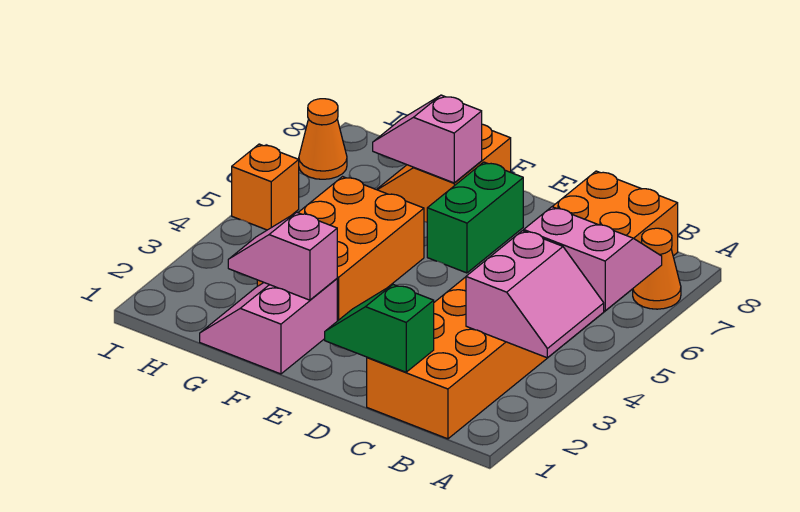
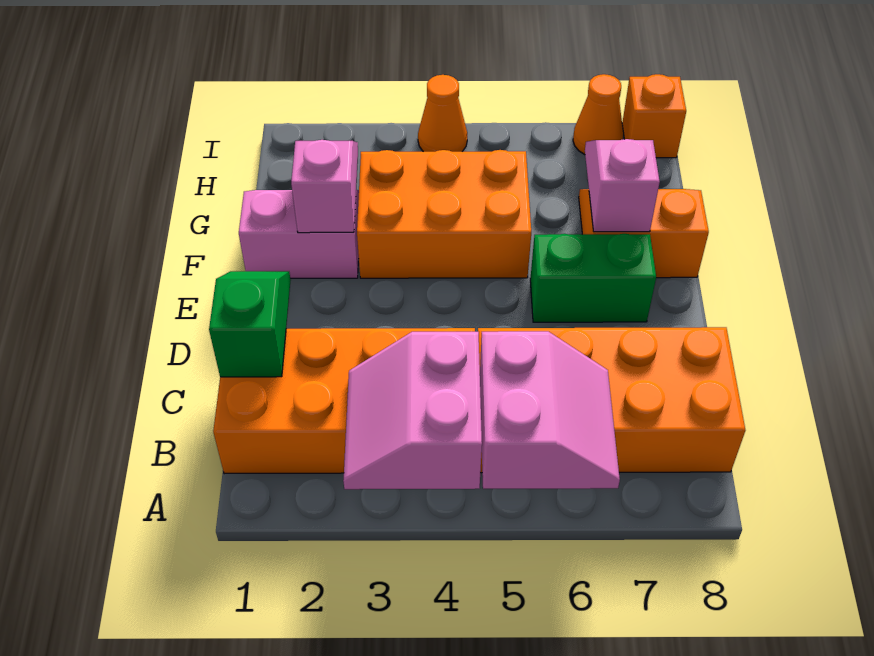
pink 2x2 slope [466,231,604,358] -> pink 2x2 slope turned to [343,332,482,489]
orange 1x1 cone [633,228,681,309] -> orange 1x1 cone moved to [418,75,467,152]
orange 1x1 brick [232,144,299,230] -> orange 1x1 brick moved to [622,74,686,158]

